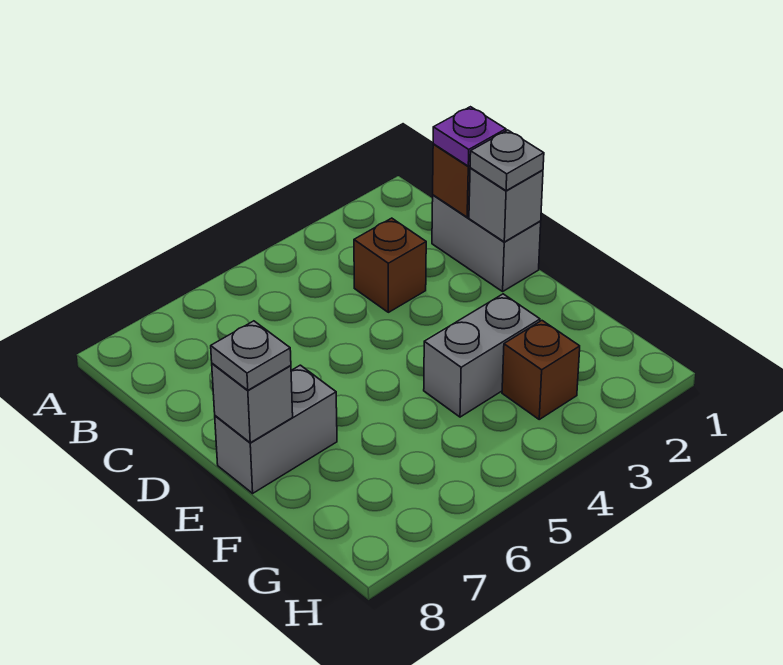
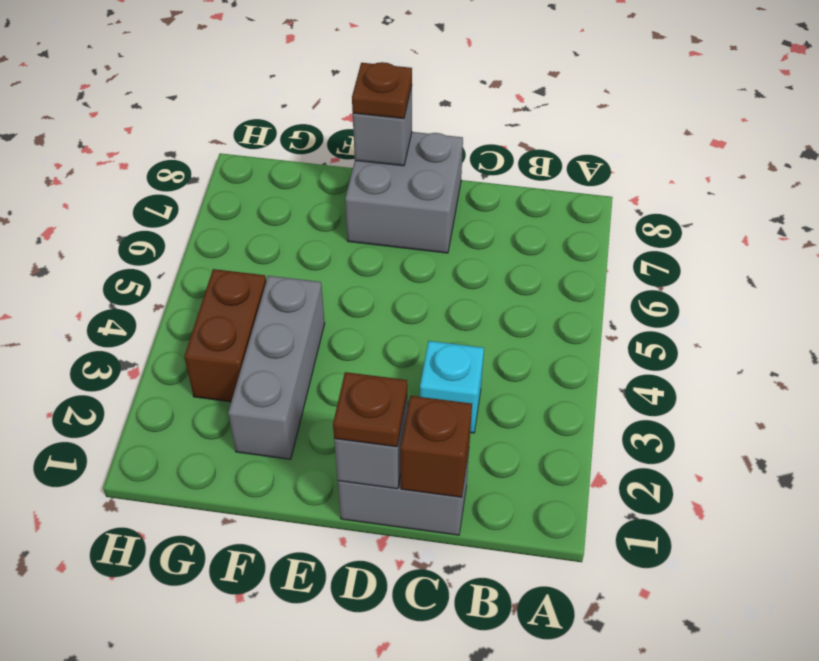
purple 1x1 plate [433,107,506,166] -> none
brown 1x1 brick [354,218,426,312] -> cyan 1x1 brick [420,341,484,433]
grey 1x1 plate [470,130,544,191] -> brown 1x1 plate [333,372,407,447]
grey 1x2 brick [215,365,337,493] -> grey 2x2 brick [345,132,463,253]
grey 1x1 plate [211,321,291,390] -> brown 1x1 plate [352,62,412,119]
grey 1x2 brick [424,294,540,417] -> grey 1x3 brick [228,276,325,459]
brown 1x1 brick [502,321,580,419] -> brown 1x2 brick [184,269,266,402]

